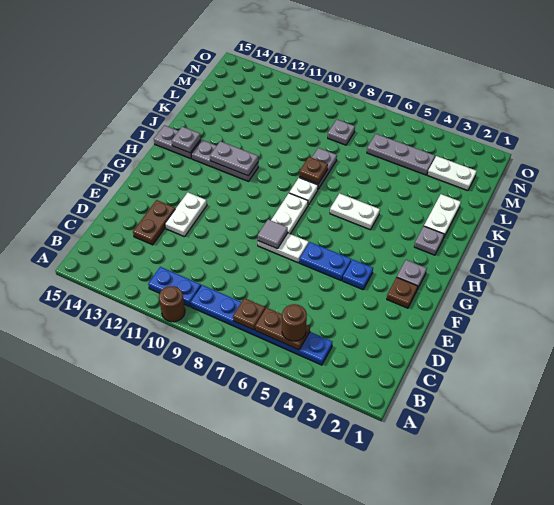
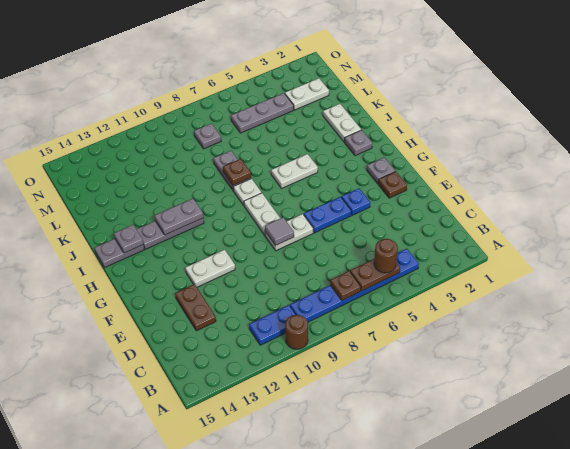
white 1x2 plate [165,193,207,237] -> white 1x2 plate turned to [185,250,235,287]

